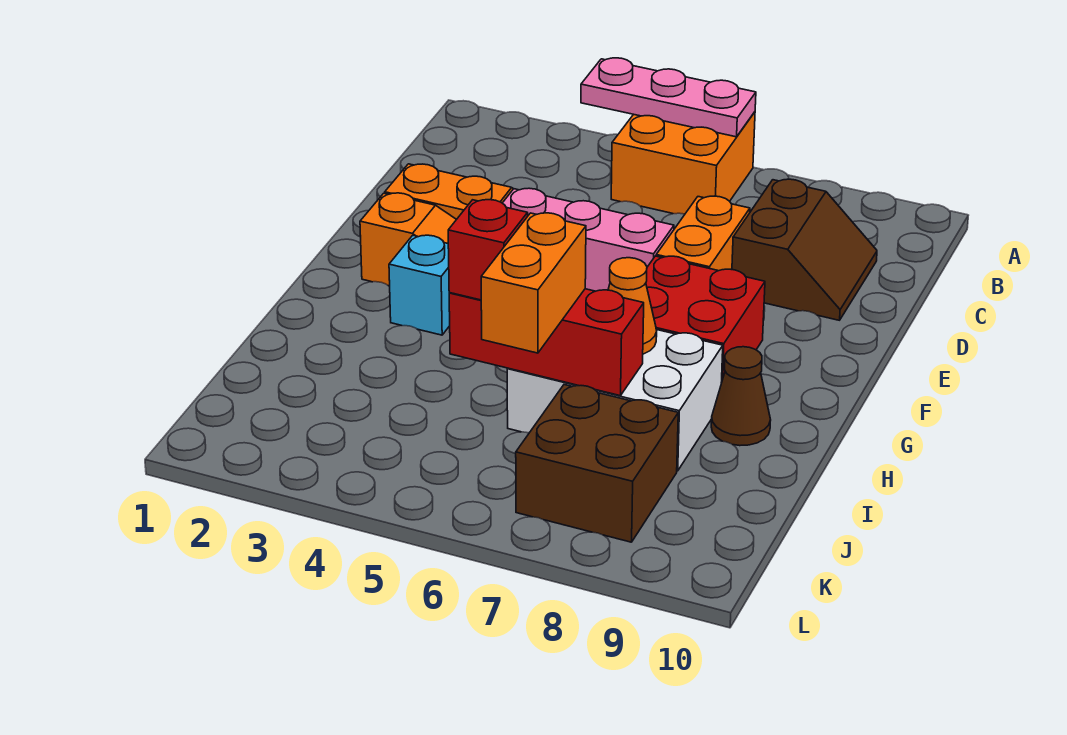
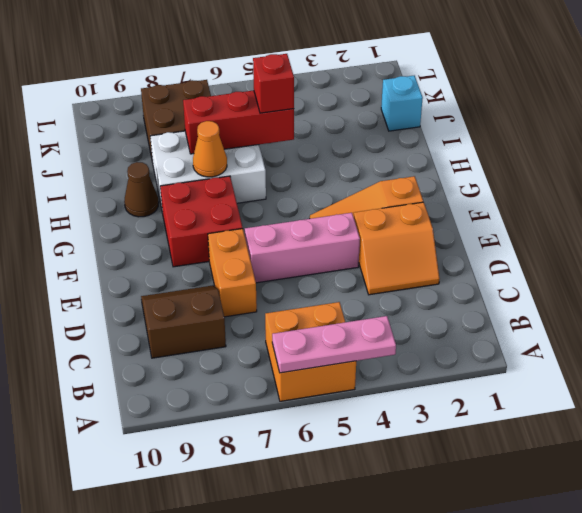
brown 2x2 slope [732,179,877,320] -> brown 2x2 slope turned to [141,285,226,358]
cyan 1x1 brick [389,235,450,335] -> cyan 1x1 brick moved to [381,76,423,131]
orange 1x2 brick [481,213,586,353] -> none

